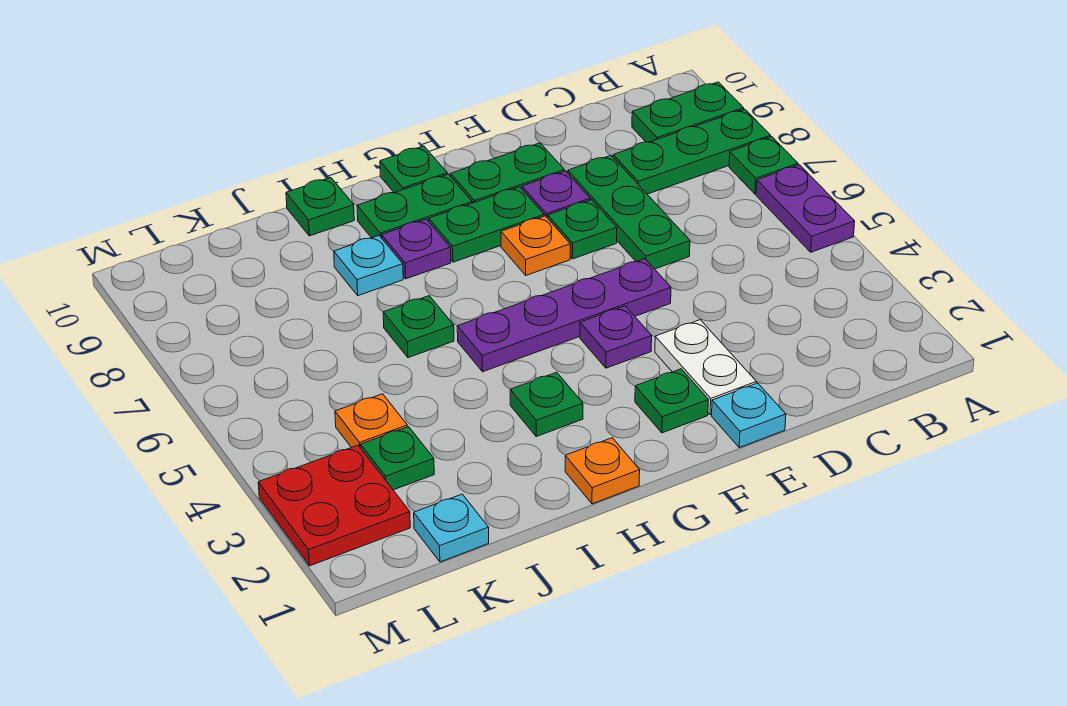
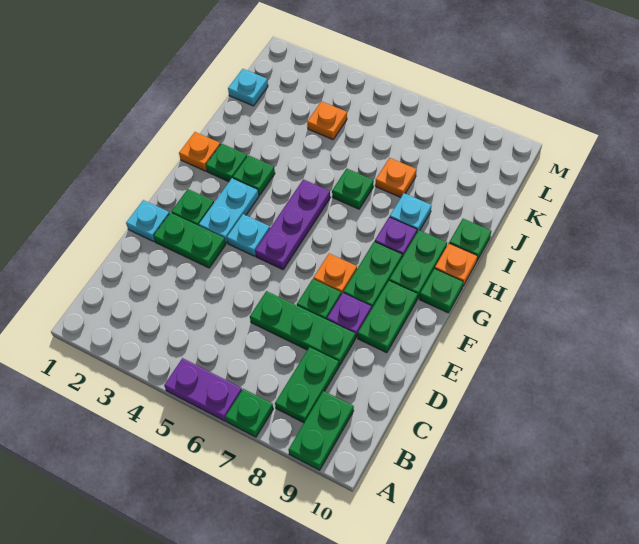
green 1x3 plate [613,109,771,194] -> green 1x2 plate [275,347,339,423]
white 1x2 plate [655,320,756,415] -> green 1x2 plate [153,213,226,268]
purple 1x4 plate [457,259,671,372] -> purple 1x3 plate [255,179,330,269]
none -> cyan 1x2 plate [199,178,259,243]
purple 1x1 plate [580,306,652,368] -> cyan 1x1 plate [227,214,270,256]
none -> orange 1x1 plate [435,243,478,286]
none -> orange 1x1 plate [375,158,417,197]
green 1x1 plate [361,427,434,490] -> green 1x1 plate moved to [206,144,247,182]
red 2x2 plate [258,445,410,566] -> none

